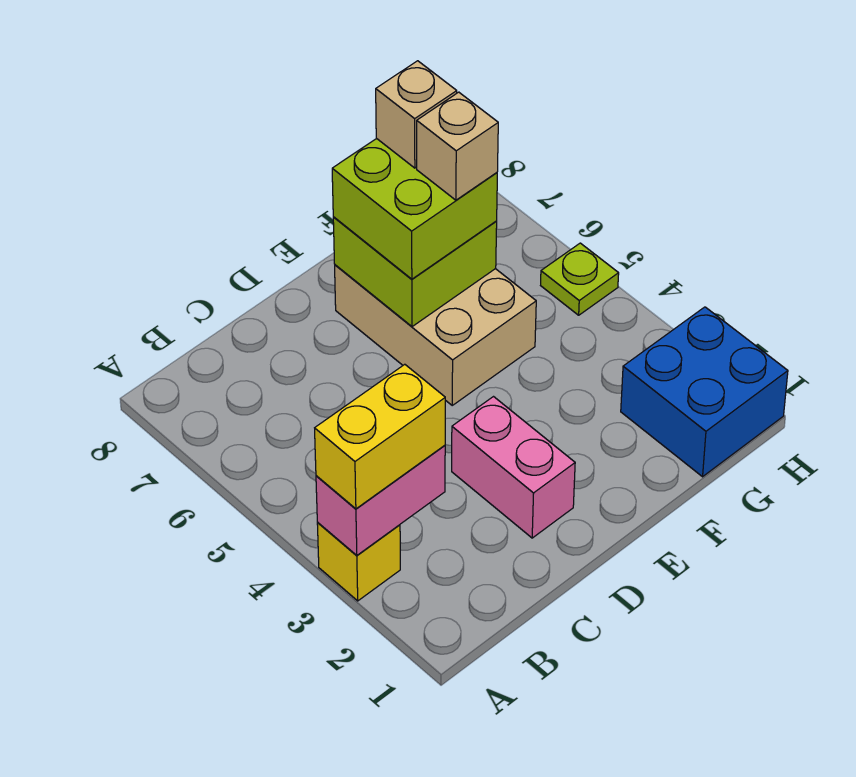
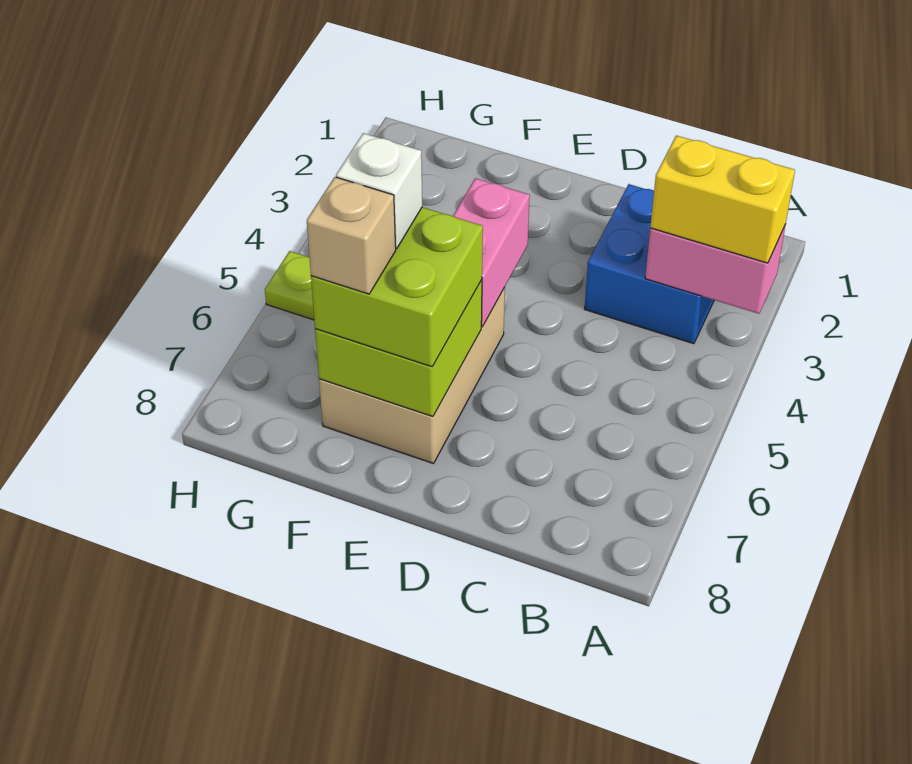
yellow 1x1 brick [317,523,400,601] -> none
pink 1x2 brick [452,397,575,538] -> pink 1x2 brick moved to [453,178,530,327]
tan 1x1 brick [417,92,498,200] -> white 1x1 brick [336,133,422,248]
blue 2x2 brick [621,307,788,477] -> blue 2x2 brick moved to [585,184,714,344]

